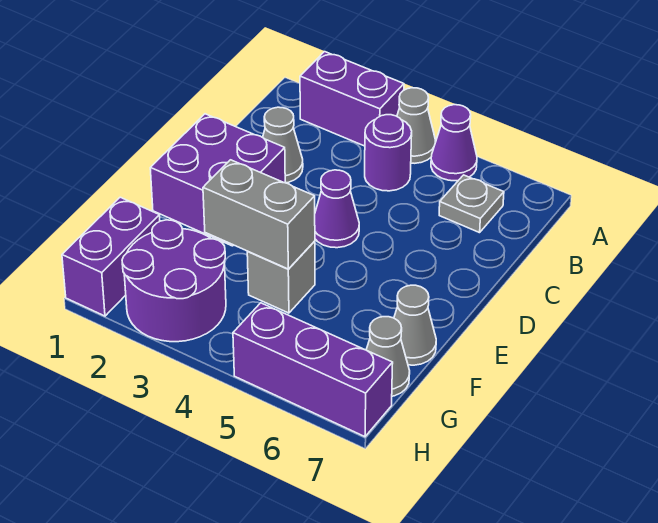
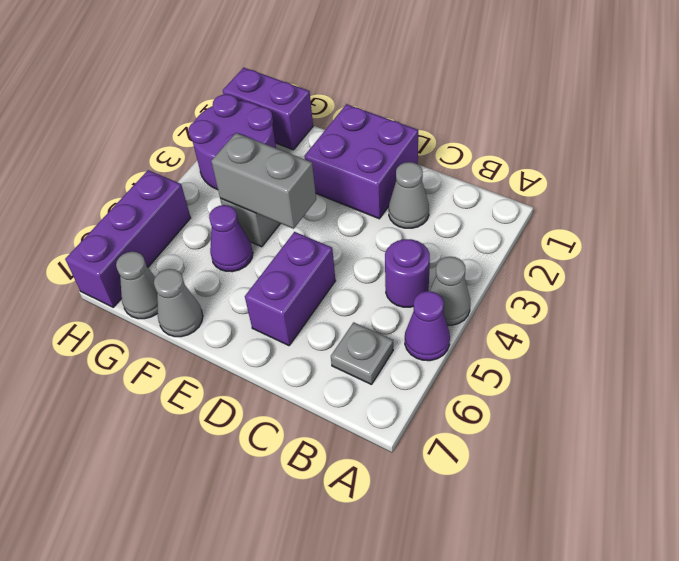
purple 1x2 brick [300,52,404,146] -> purple 1x2 brick moved to [245,232,335,346]
purple 1x1 cone [315,170,359,248] -> purple 1x1 cone moved to [209,205,253,272]
grey 1x2 brick [203,160,315,269] -> grey 1x2 brick turned to [211,133,316,229]

